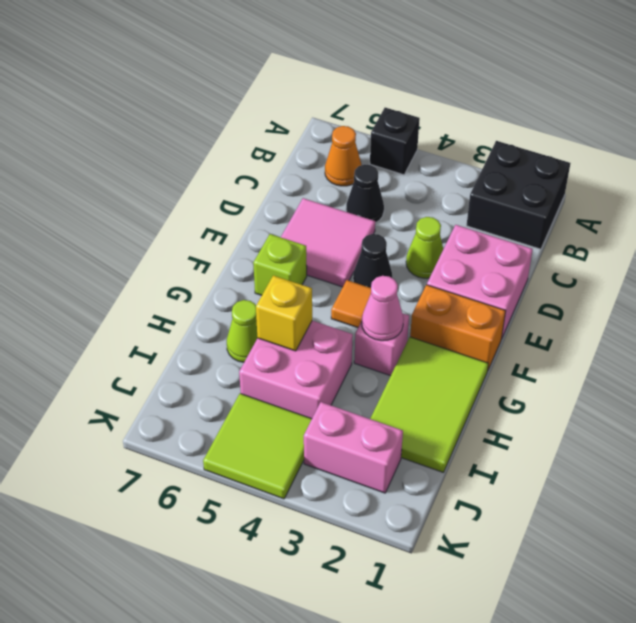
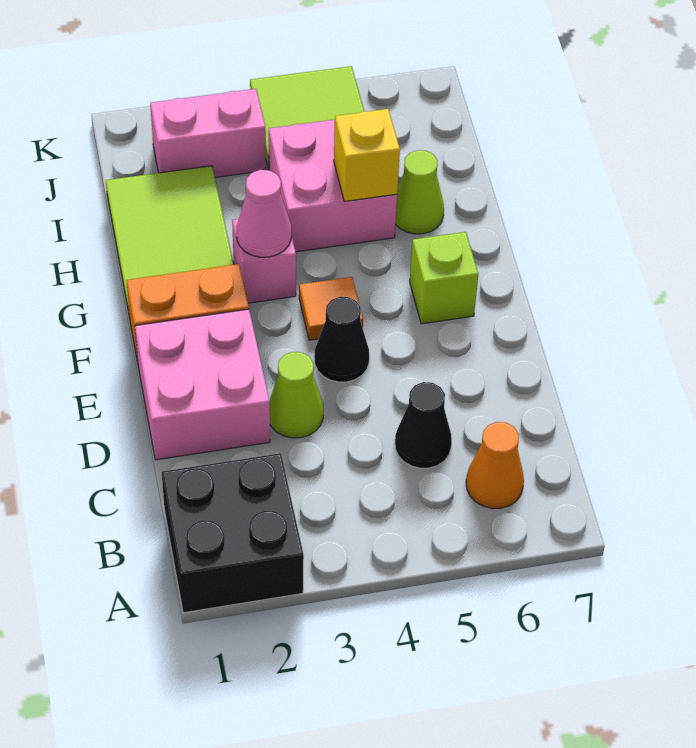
black 1x1 brick [370,108,420,175] -> none
pink 2x2 tile [281,198,375,287] -> none

